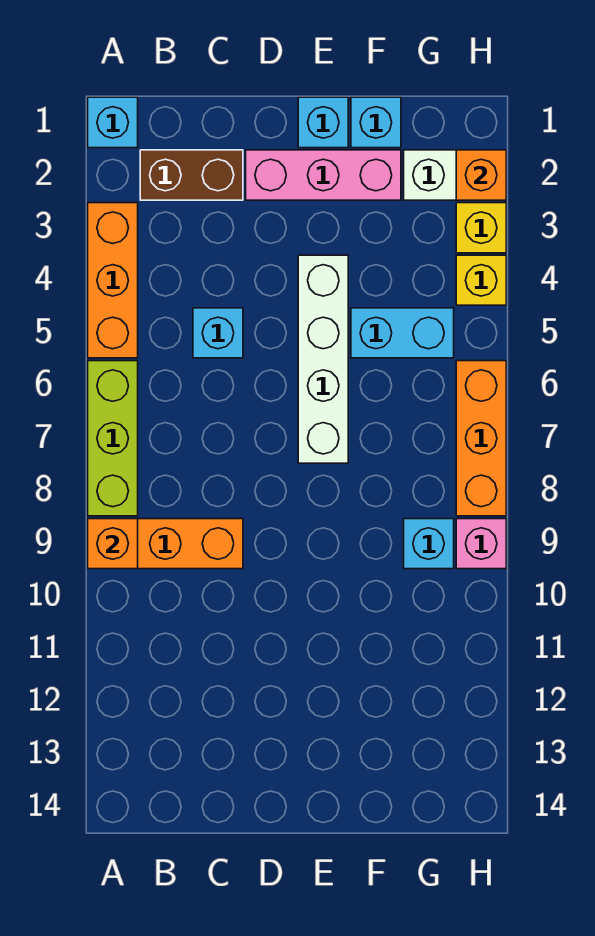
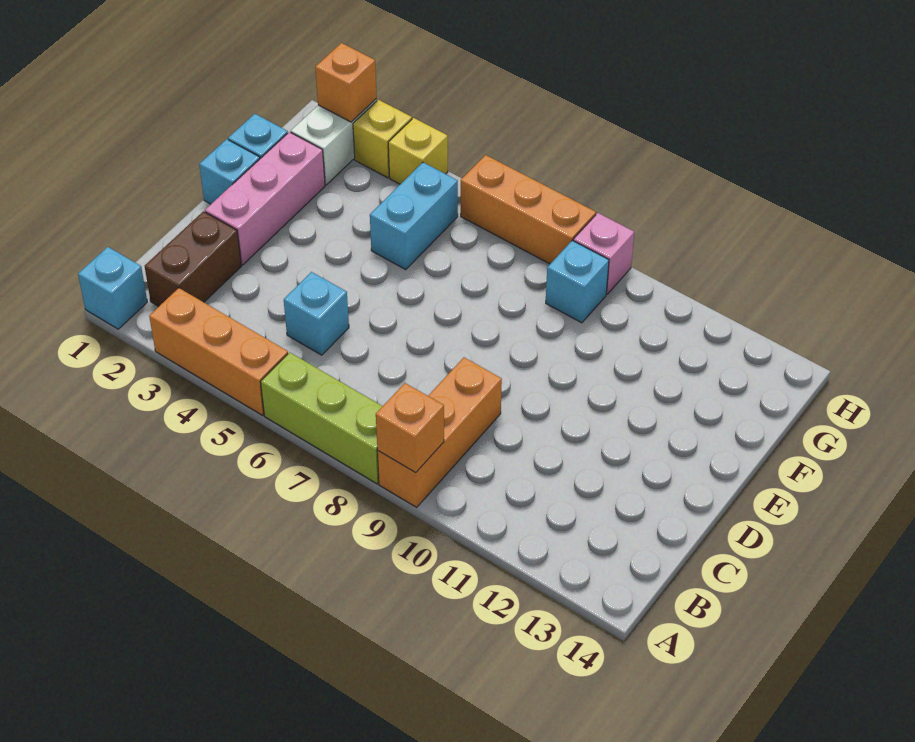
white 1x4 brick [298,255,348,463] -> none

